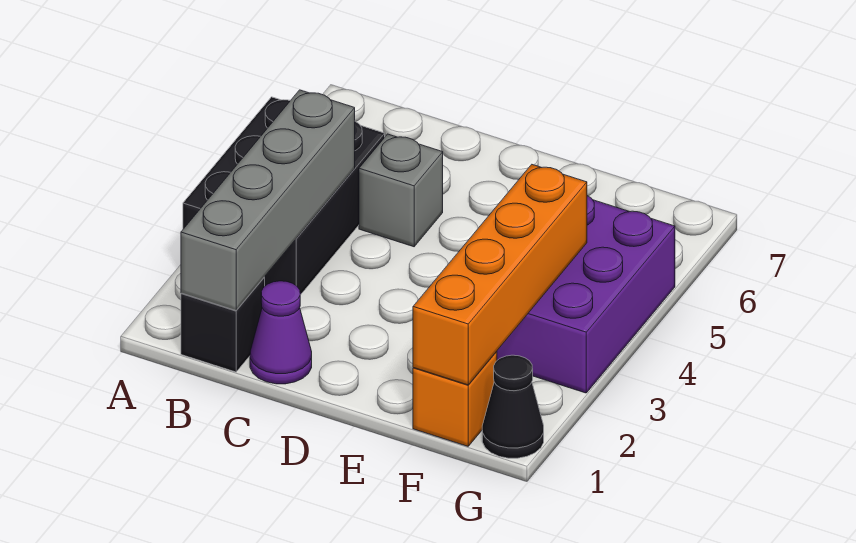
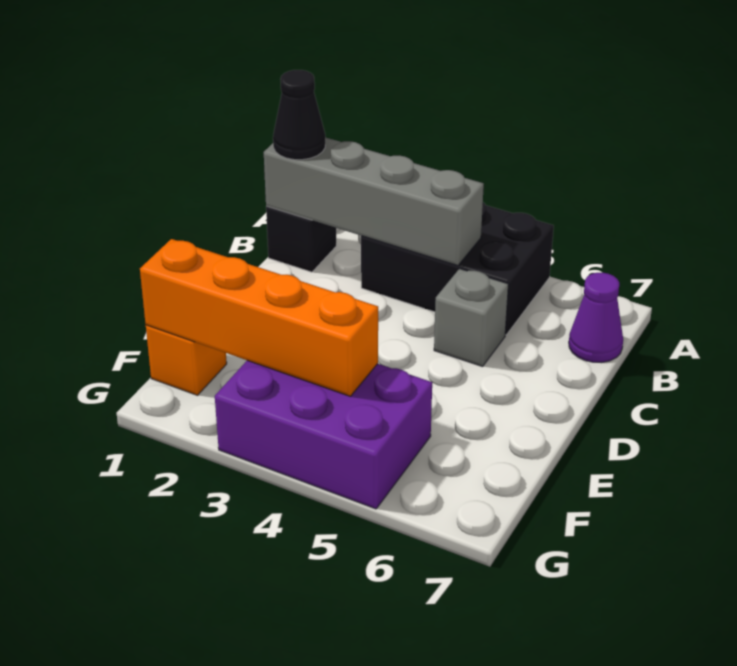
purple 1x1 cone [250,281,312,384] -> purple 1x1 cone moved to [569,273,623,362]
black 1x1 cone [482,355,544,458] -> black 1x1 cone moved to [273,70,325,160]

